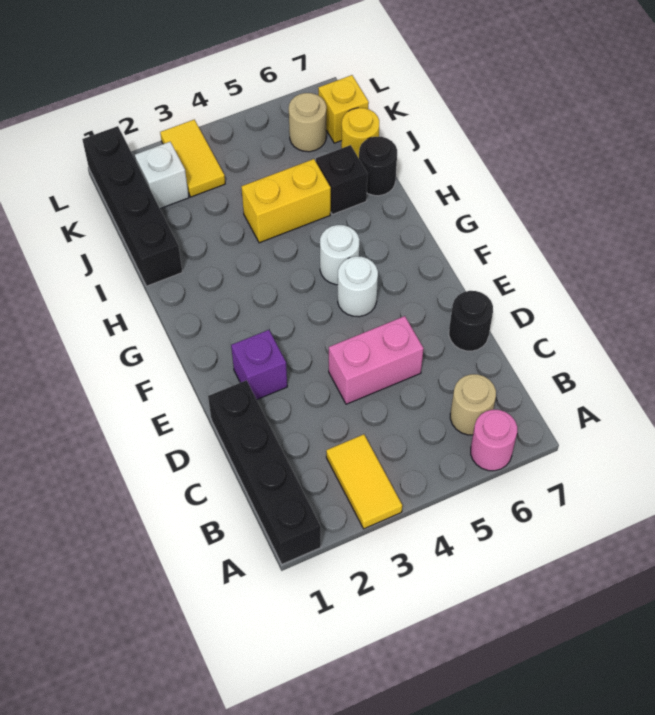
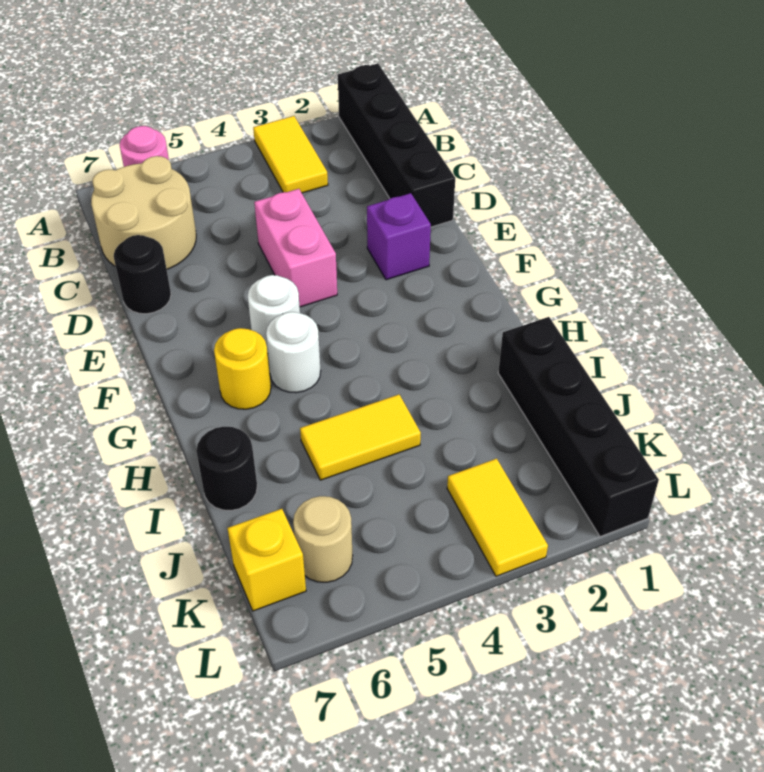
tan 1x1 round brick [450,374,496,435] -> tan 2x2 round brick [91,156,196,269]
pink 1x2 brick [329,316,424,404] -> pink 1x2 brick turned to [254,189,337,307]
yellow 1x2 brick [241,159,331,243] -> yellow 1x2 tile [300,395,421,480]
black 1x1 brick [316,145,368,215] -> none
yellow 1x1 round brick [341,108,379,158] -> yellow 1x1 round brick moved to [214,328,271,409]
white 1x1 brick [135,142,189,209] -> none

